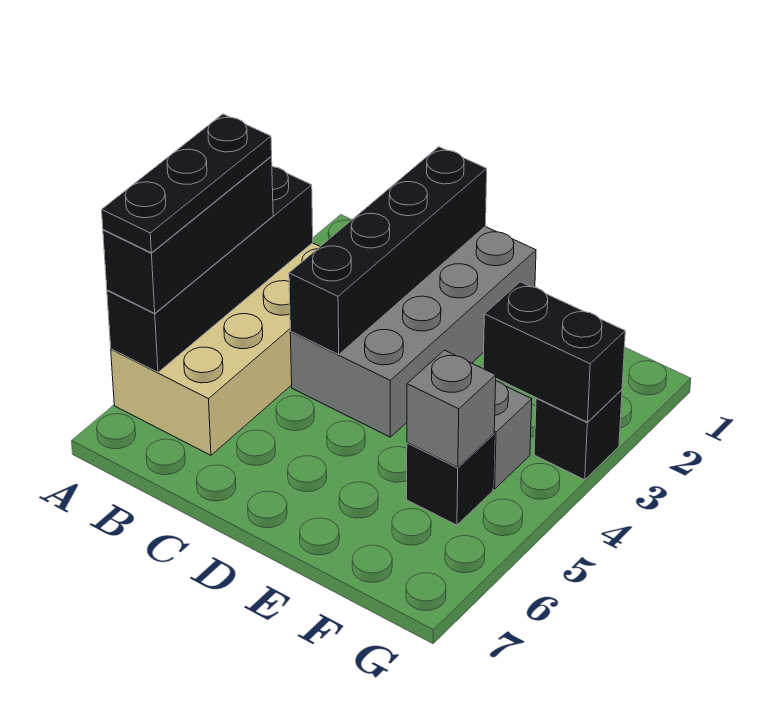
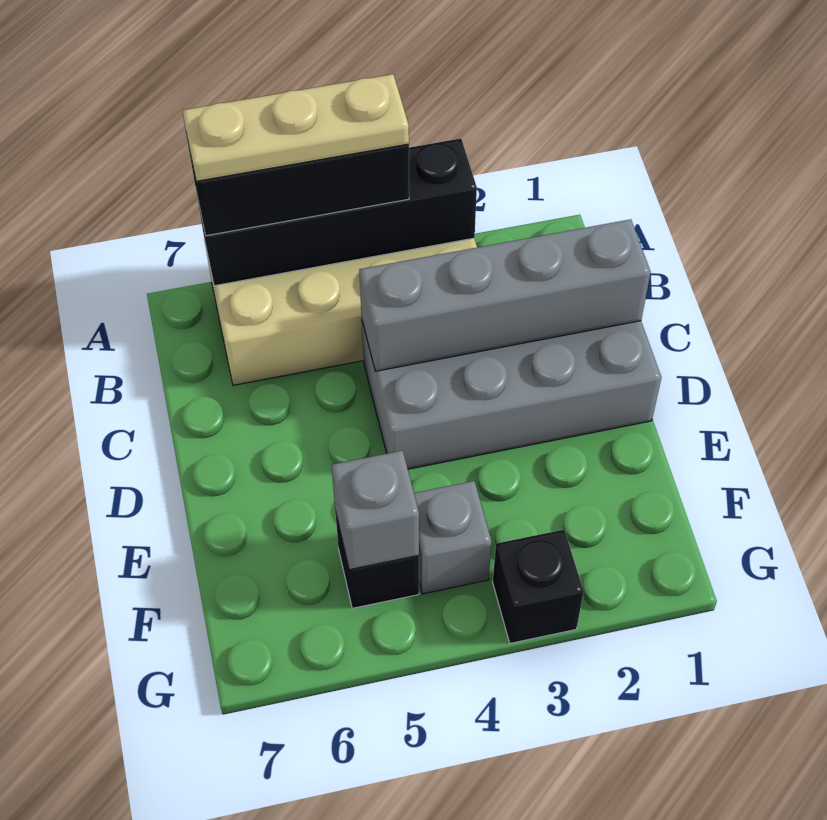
black 1x3 plate [102,114,272,253] -> tan 1x3 plate [182,74,409,181]
black 1x4 brick [289,147,487,354] -> grey 1x4 brick [359,219,651,371]
black 1x2 brick [483,282,625,422] -> none

